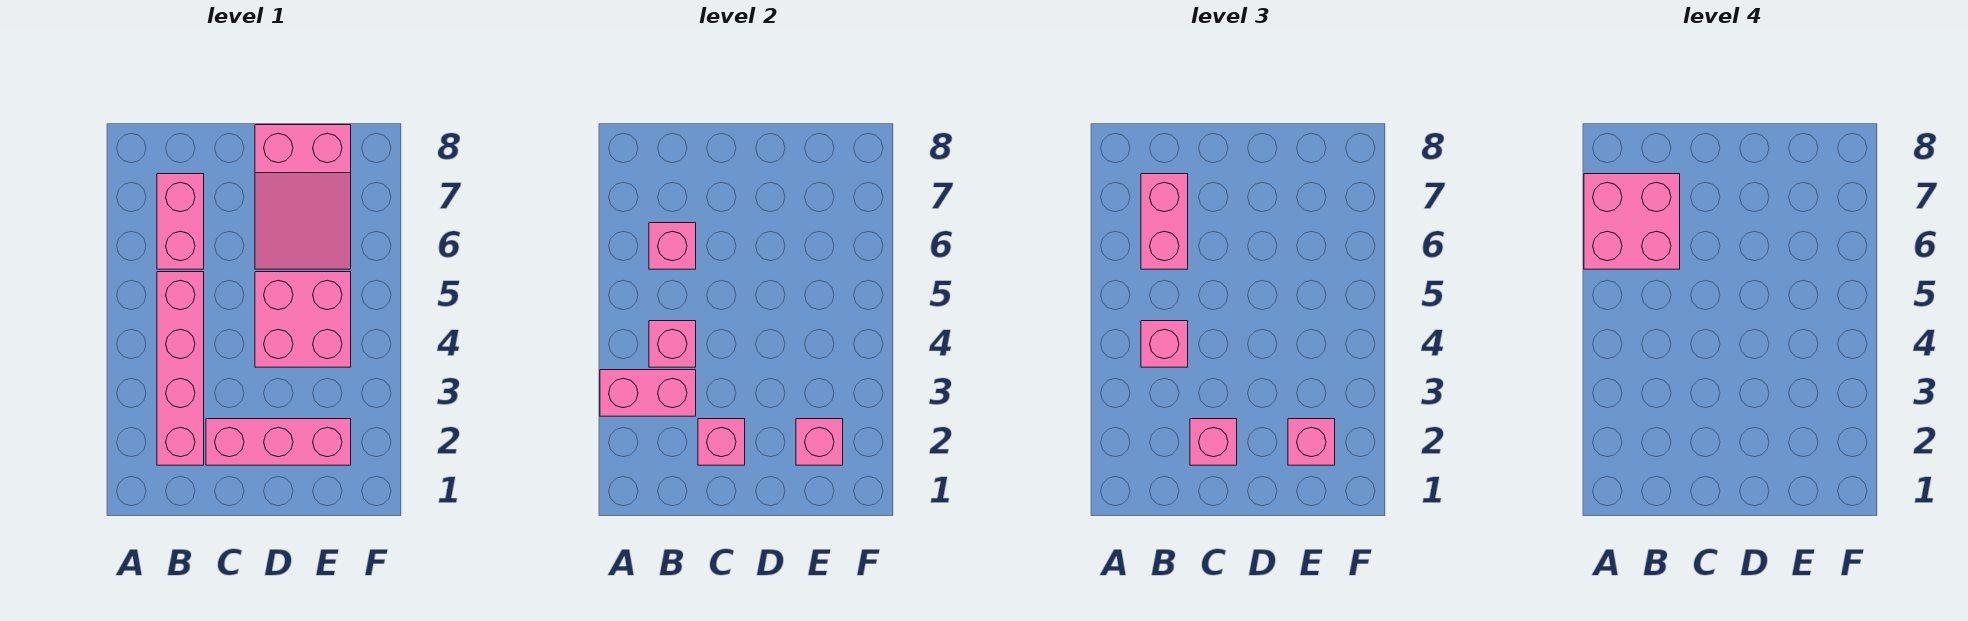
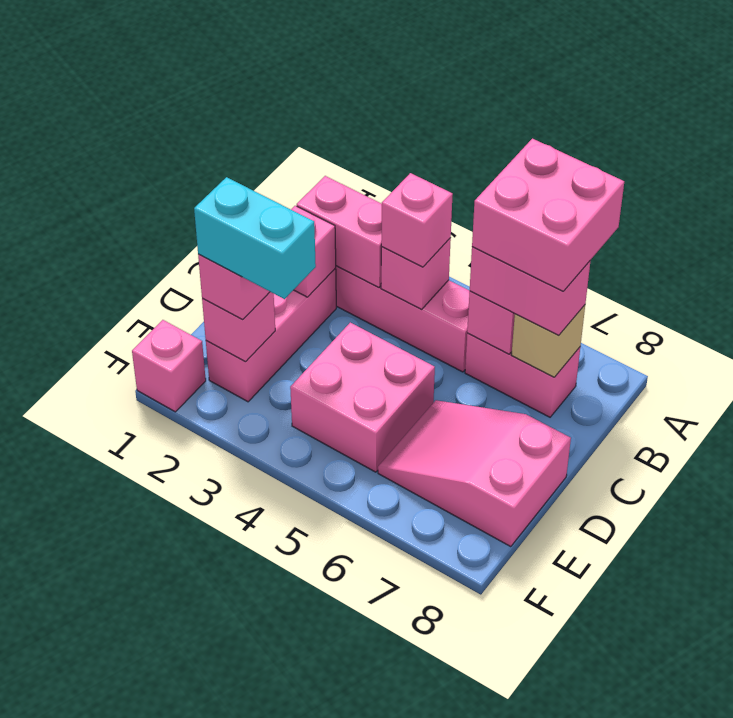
pink 1x2 brick [600,370,696,416] -> pink 1x2 brick turned to [297,176,382,287]
none -> tan 1x1 brick [512,305,585,377]
pink 1x1 brick [1190,419,1237,465] -> pink 1x1 brick moved to [132,320,206,412]
none -> cyan 1x2 brick [194,177,316,299]

